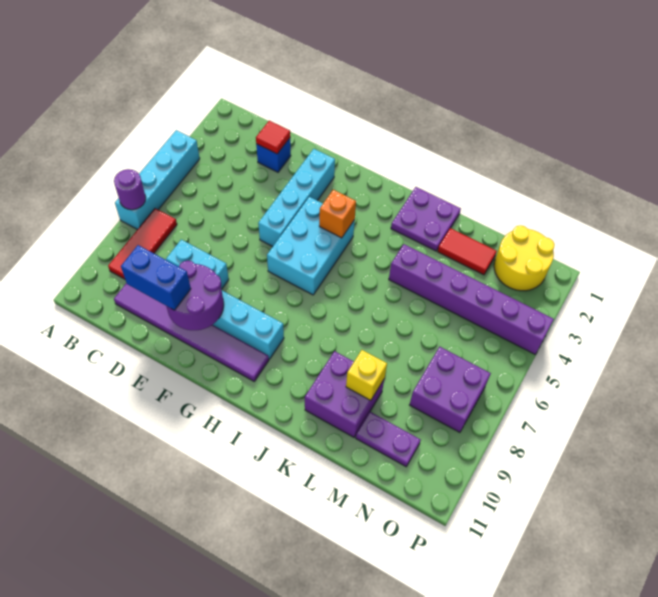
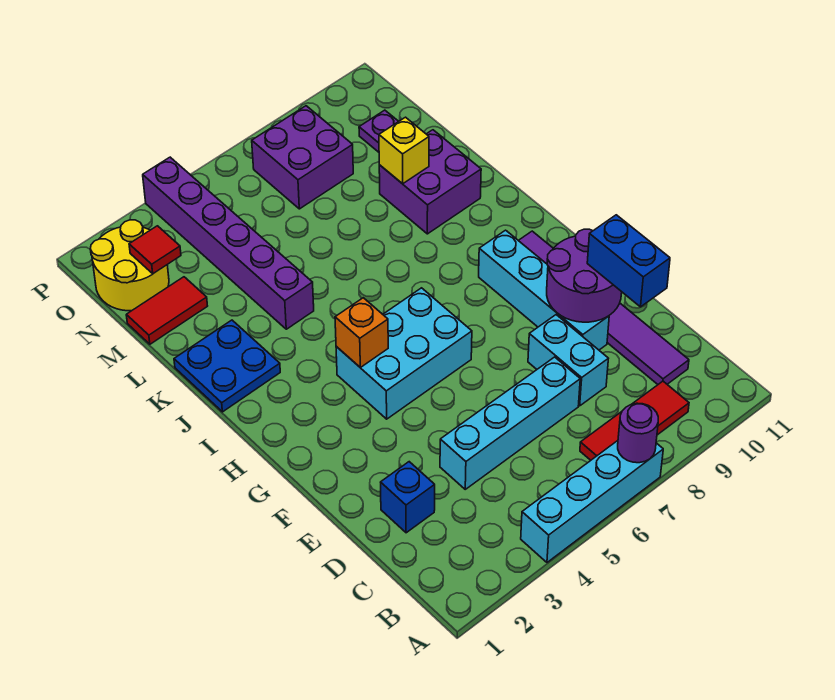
red 1x1 tile [256,121,290,154] -> red 1x1 tile moved to [129,226,181,274]
cyan 1x4 brick [258,149,335,246] -> cyan 1x4 brick moved to [440,357,580,489]
purple 2x2 plate [391,187,461,251] -> blue 2x2 plate [174,320,280,412]
red 1x2 tile [438,228,497,275] -> red 1x2 tile turned to [126,277,207,344]

